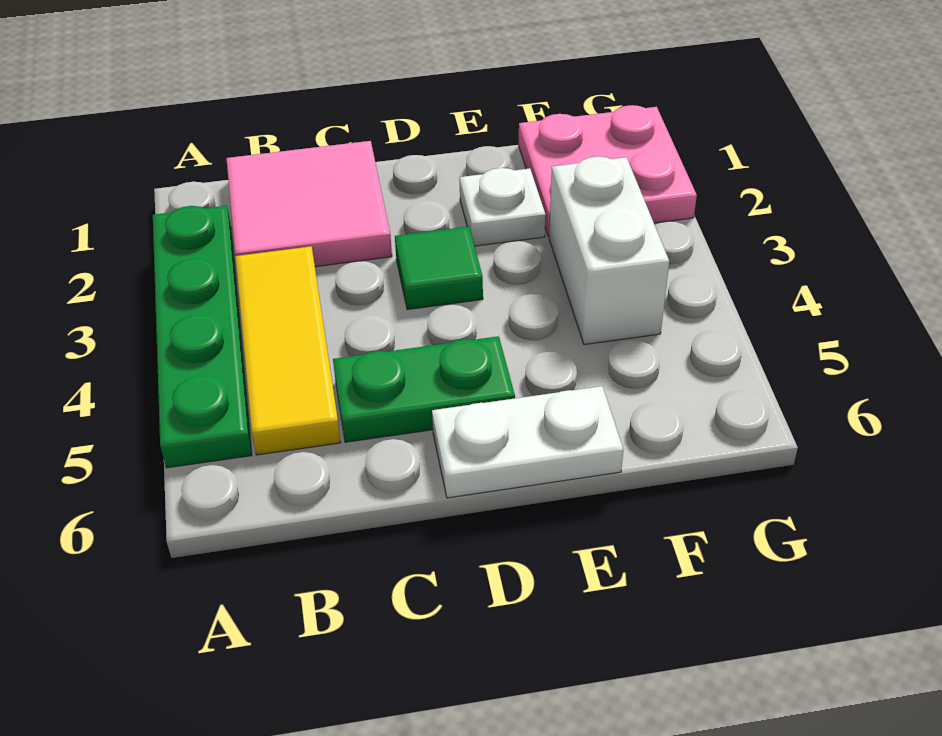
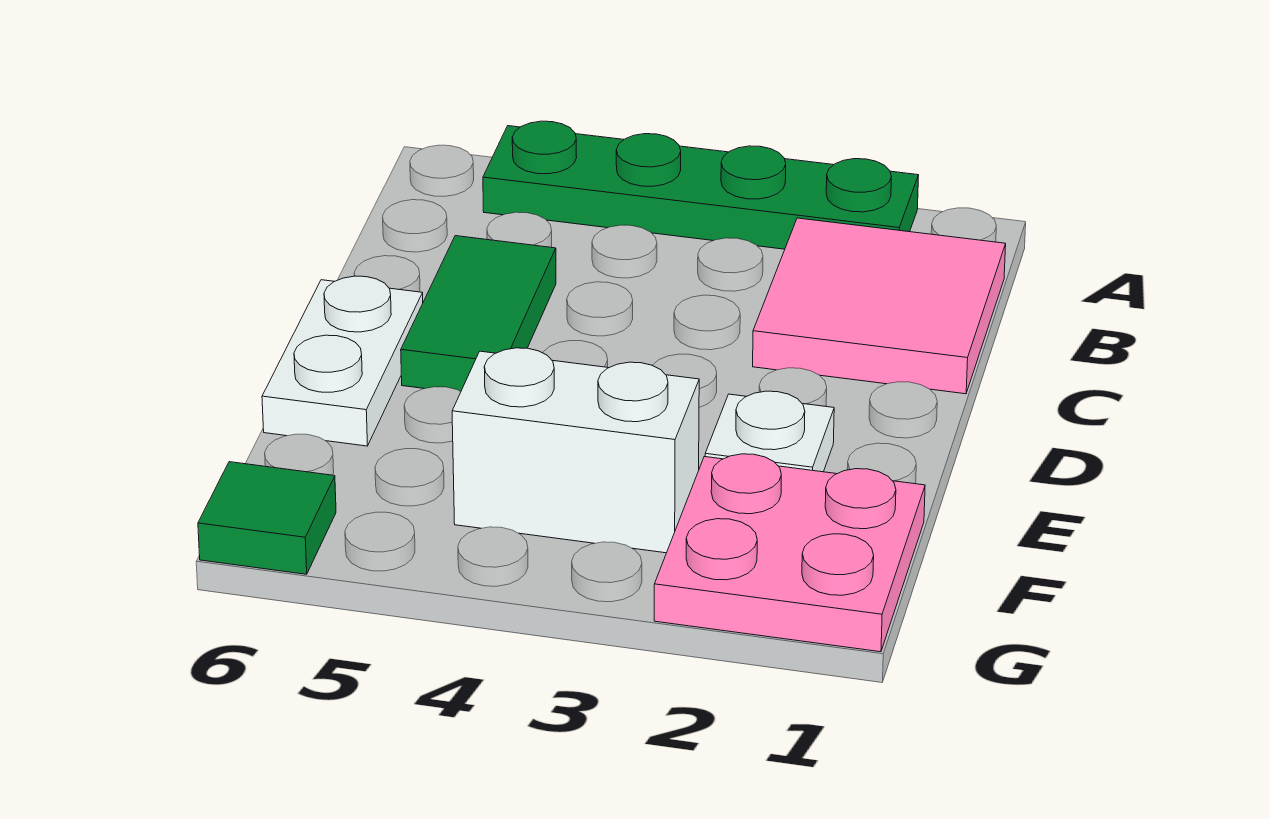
yellow 1x3 tile [236,246,341,455] -> none
green 1x2 plate [333,336,515,442] -> green 1x2 tile [401,236,556,391]
green 1x1 tile [395,226,483,310] -> green 1x1 tile moved to [198,462,336,574]

